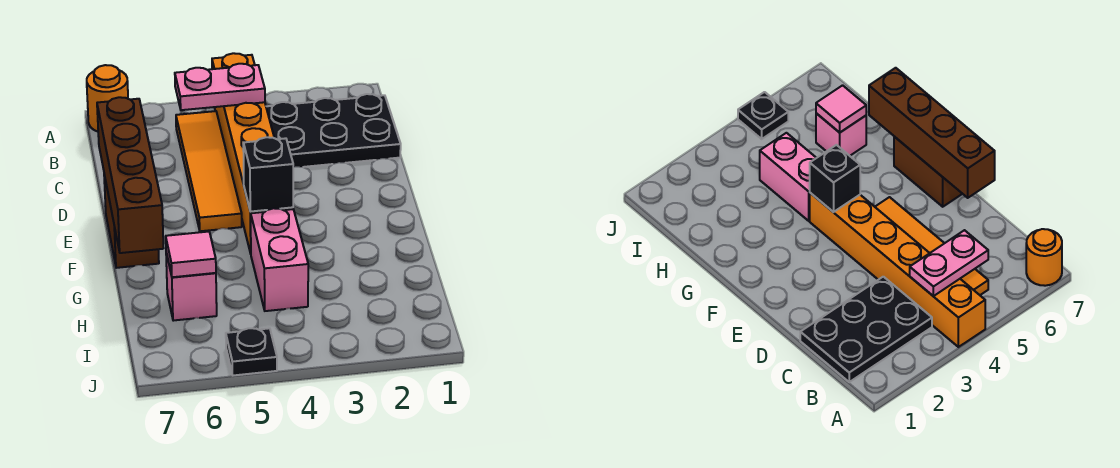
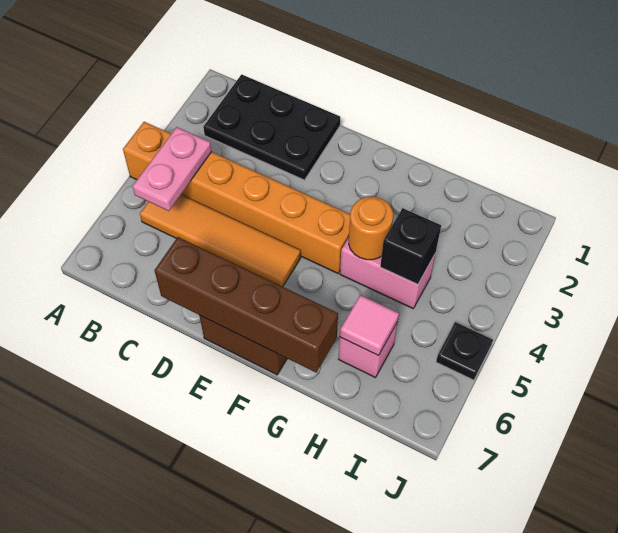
orange 1x1 round brick [87,65,128,132] -> orange 1x1 round brick moved to [349,197,393,260]
black 2x3 plate [266,94,401,167] -> black 2x3 plate turned to [203,74,340,180]
black 1x1 brick [243,137,293,212] -> black 1x1 brick moved to [380,208,441,284]

